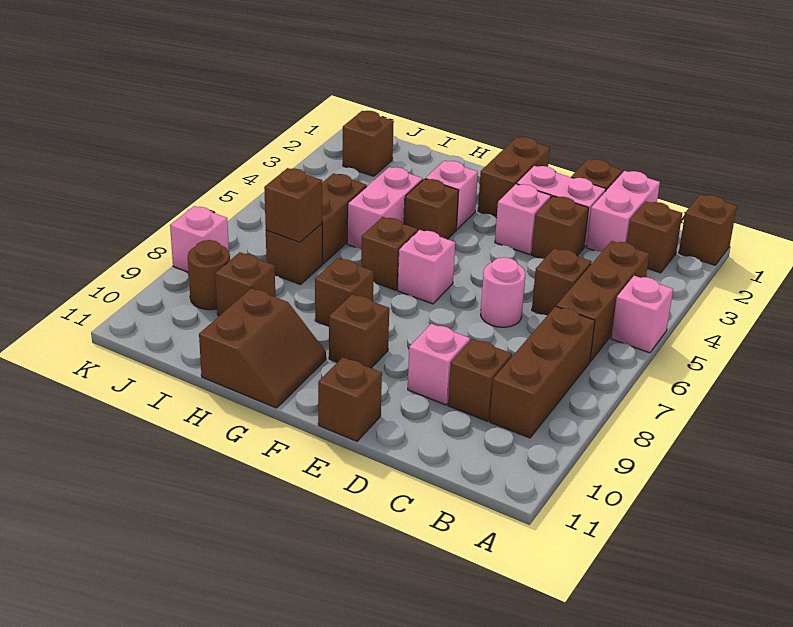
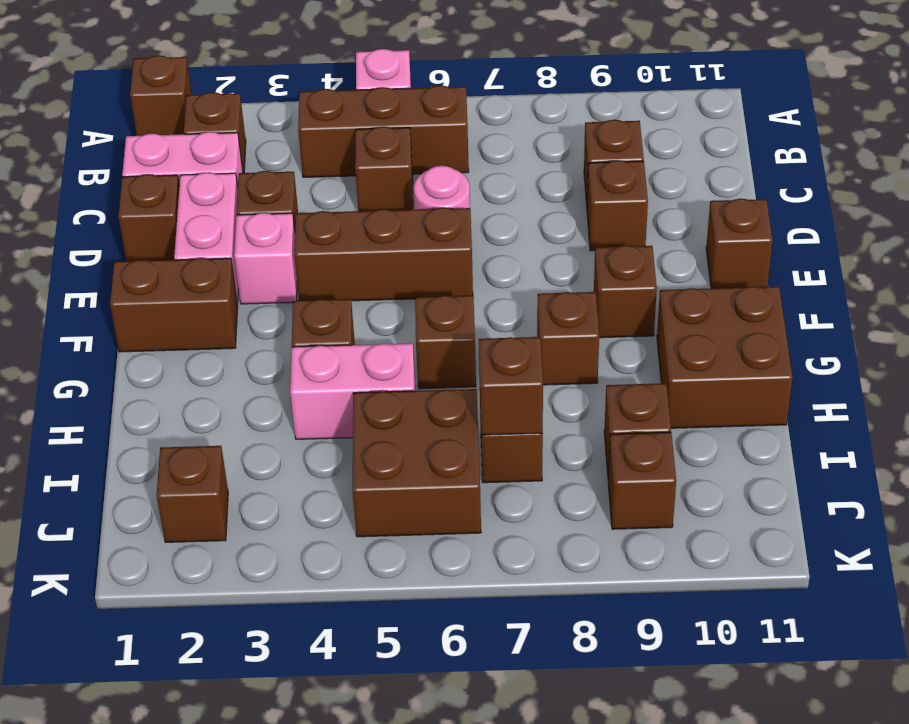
brown 1x3 brick [490,306,595,438] -> brown 1x3 brick moved to [294,208,473,301]
pink 1x1 brick [408,324,470,405] -> brown 1x1 brick [587,160,648,251]
pink 1x1 brick [398,230,455,304] -> none
pink 1x1 brick [425,161,478,230] -> none
brown 2x2 slope [199,288,326,408] -> brown 2x2 brick [657,286,793,428]
brown 1x2 brick [322,174,367,264] -> brown 2x2 brick [353,389,481,537]
brown 1x1 round brick [188,240,230,310] -> brown 1x1 brick [608,432,676,529]
pink 1x1 brick [170,206,229,272] -> none

